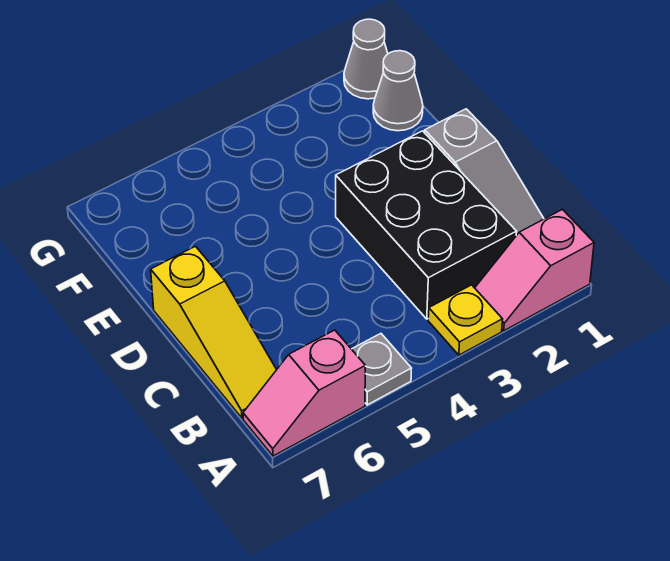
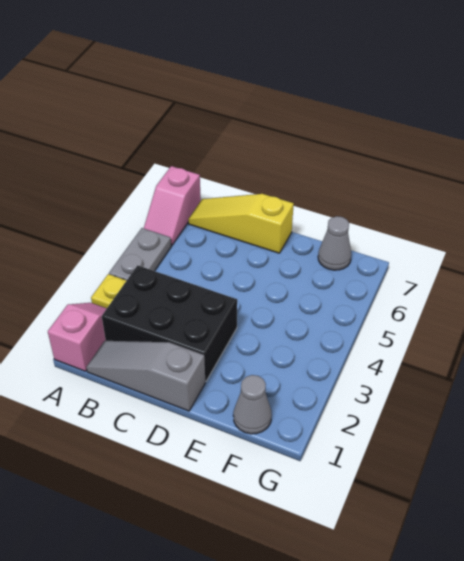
grey 1x1 plate [352,334,412,405] -> grey 1x2 plate [109,228,171,280]
pink 1x2 slope [243,330,365,456] -> pink 1x2 slope turned to [144,166,201,245]
grey 1x1 cone [344,19,388,99] -> grey 1x1 cone moved to [318,216,352,270]

